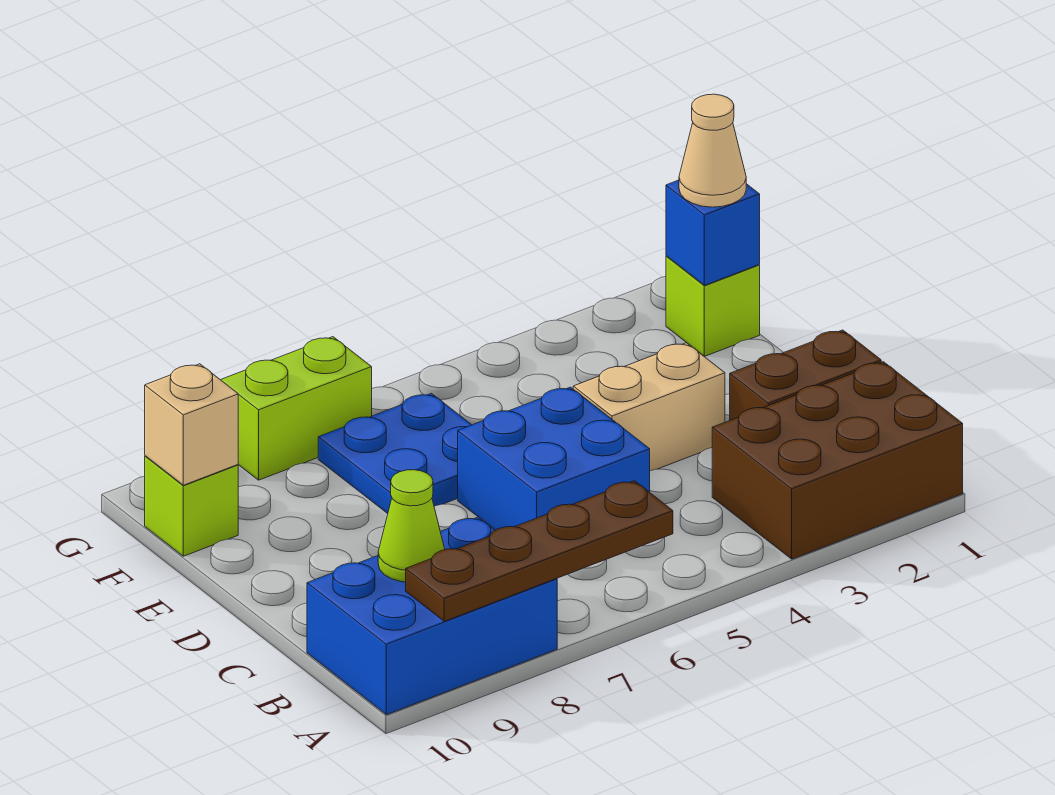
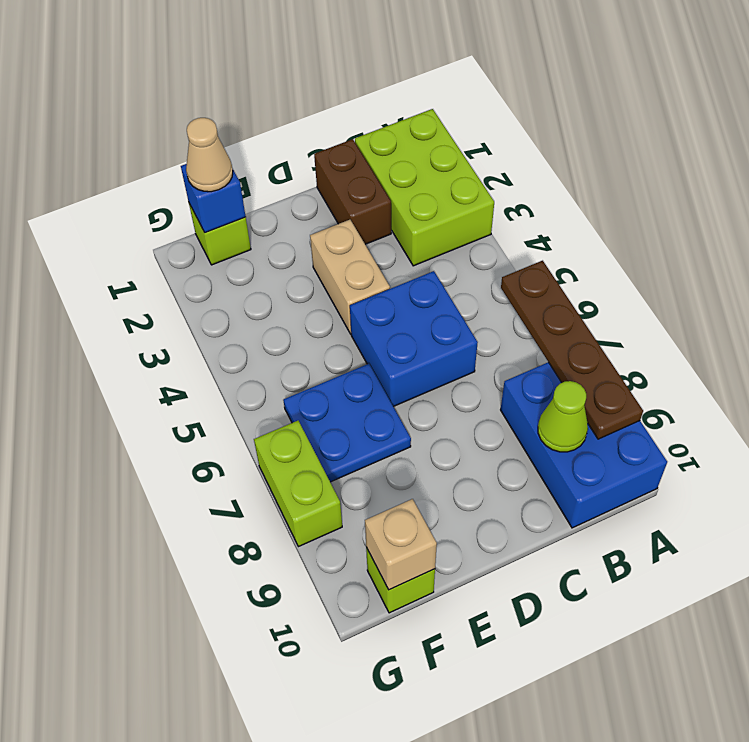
brown 2x3 brick [712,362,963,559] -> lime 2x3 brick [355,109,494,266]

